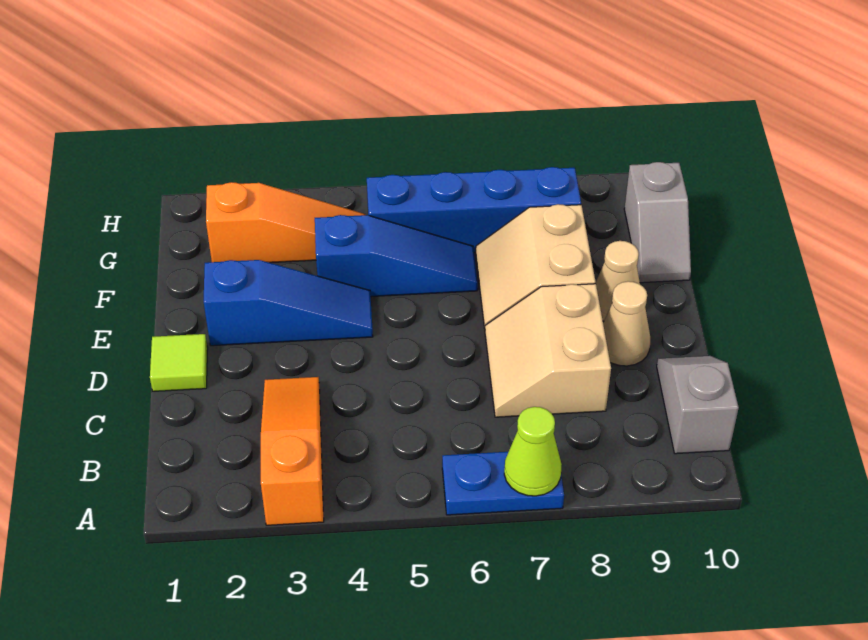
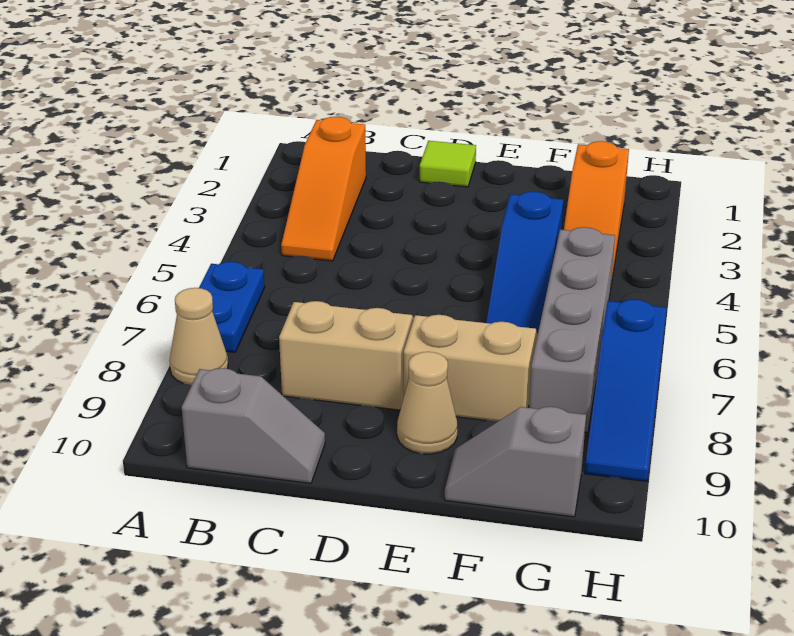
orange 1x3 slope [261,377,324,525] -> orange 1x3 slope turned to [281,117,366,261]
lime 1x1 cone [504,407,562,496] -> none
tan 1x1 cone [603,281,650,366] -> tan 1x1 cone moved to [169,288,228,385]
blue 1x3 slope [204,260,373,346] -> blue 1x3 slope moved to [585,299,666,481]
blue 1x4 brick [367,167,581,252] -> grey 1x4 brick [529,227,615,432]

